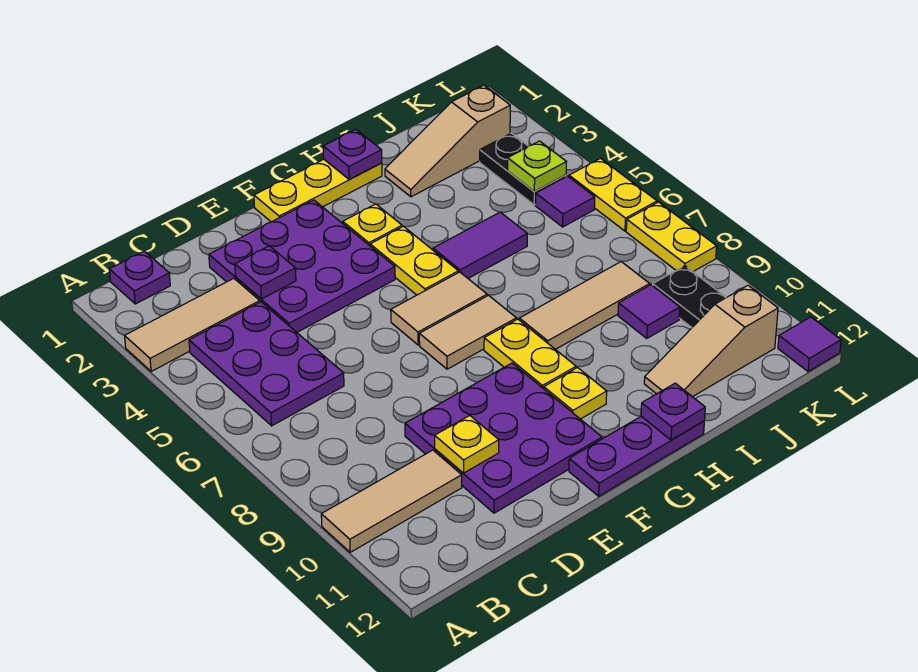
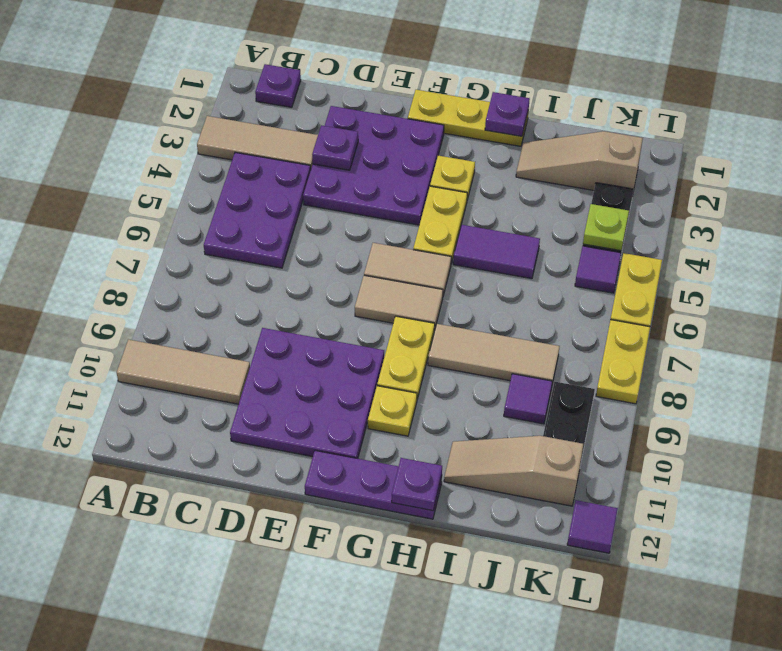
yellow 1x1 plate [435,415,499,473] -> none

